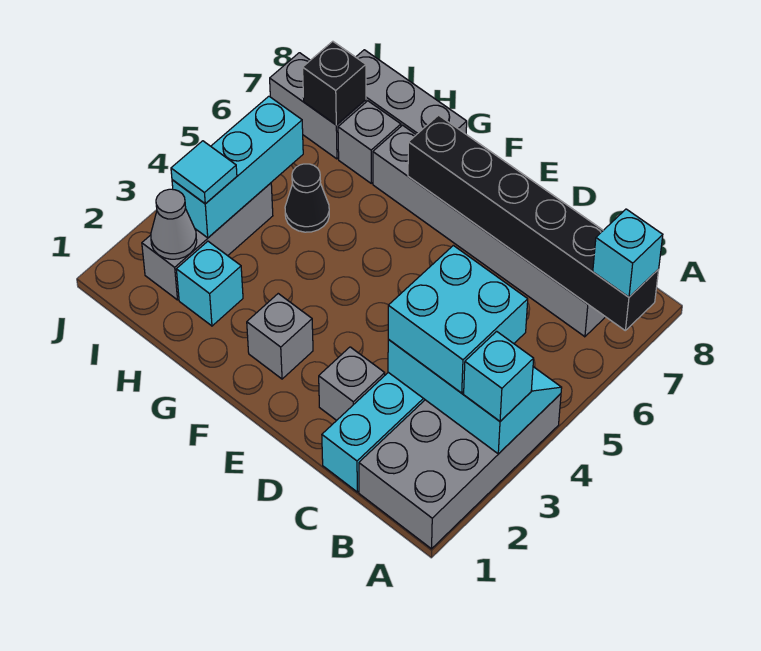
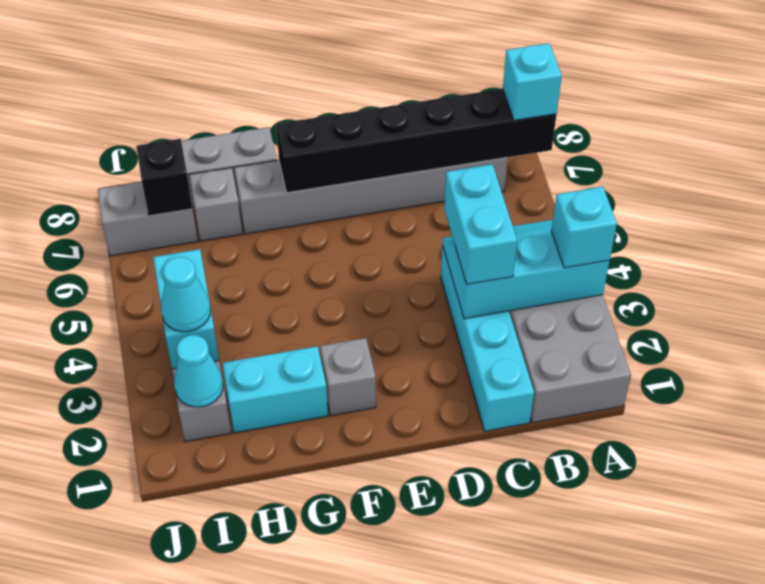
cyan 2x2 brick [388,245,528,393] -> cyan 1x2 brick [444,164,517,284]
grey 1x1 brick [319,347,385,420] -> none
cyan 1x1 brick [176,241,243,326] -> cyan 1x2 brick [222,346,328,433]
black 1x1 cone [285,164,329,232] -> none
grey 1x1 cone [151,189,197,259] -> cyan 1x1 cone [174,335,223,407]
cyan 1x3 brick [172,96,303,238] -> cyan 1x2 brick [153,249,219,369]
cyan 1x1 tile [171,141,237,204] -> cyan 1x1 cone [161,257,211,332]

